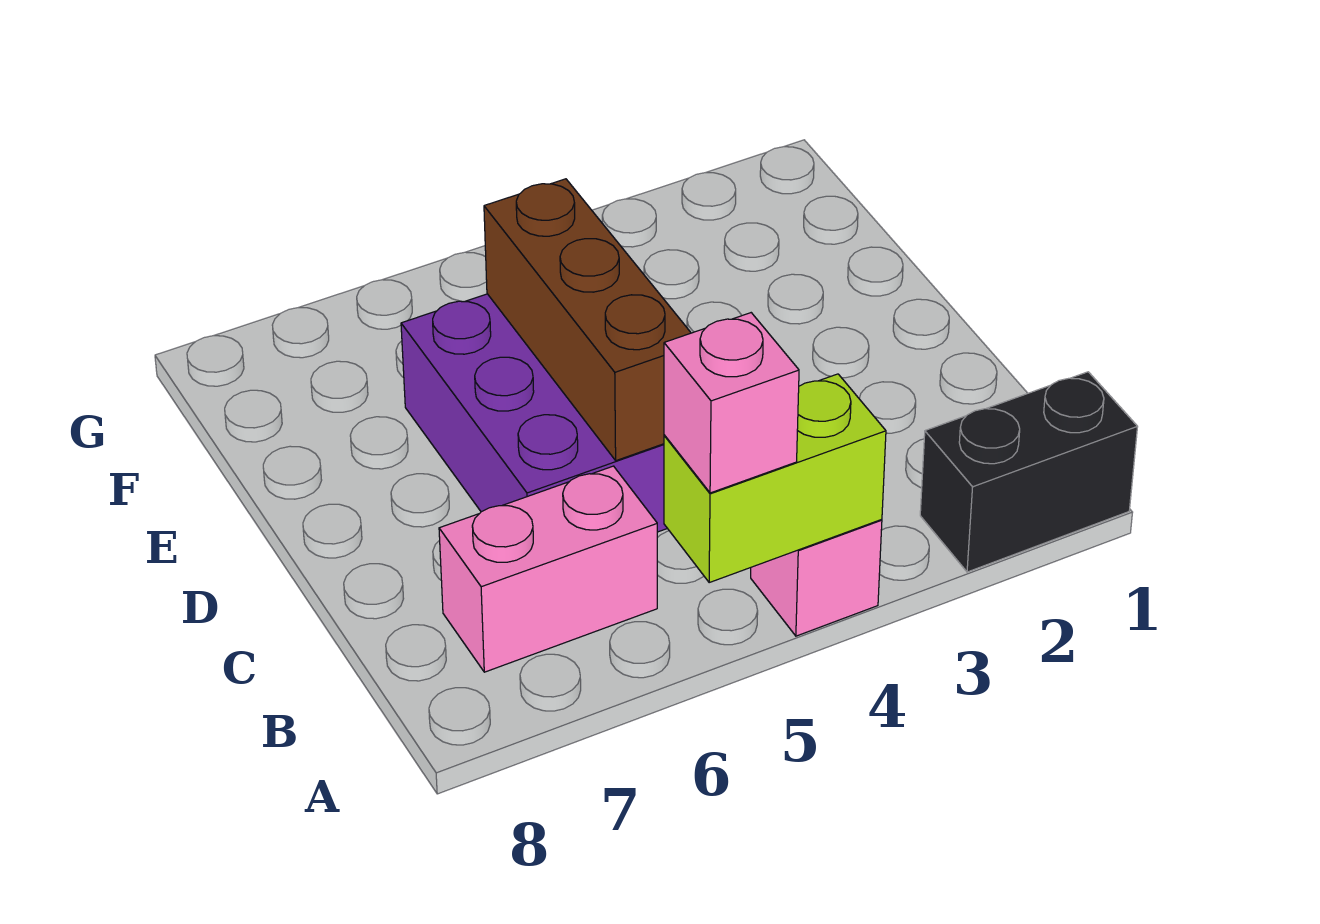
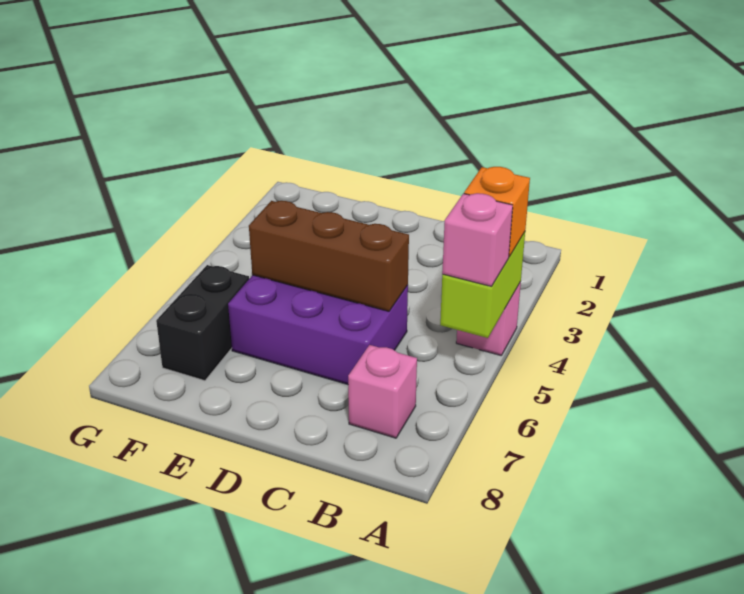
black 1x2 brick [920,372,1138,572] -> black 1x2 brick moved to [156,265,249,381]
none -> orange 1x1 brick [464,167,530,257]
pink 1x2 brick [439,466,657,672] -> pink 1x1 brick [348,345,417,438]

